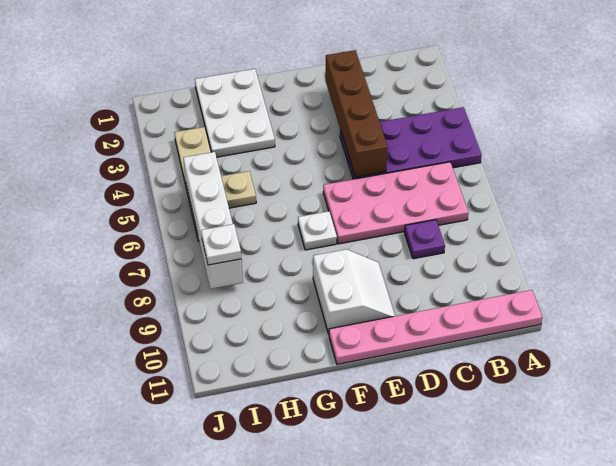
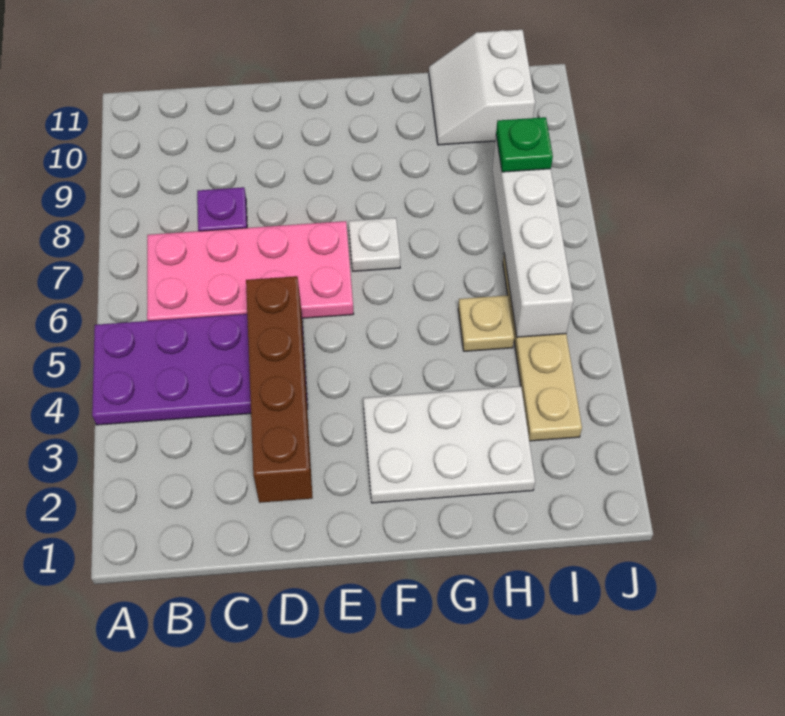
pink 1x6 plate [329,290,542,364] -> none
white 2x2 slope [313,249,395,334] -> white 2x2 slope moved to [429,30,535,145]
white 2x3 plate [195,69,275,157] -> white 2x3 plate turned to [363,386,535,503]
white 1x1 plate [201,224,241,265] -> green 1x1 plate [496,117,553,172]

